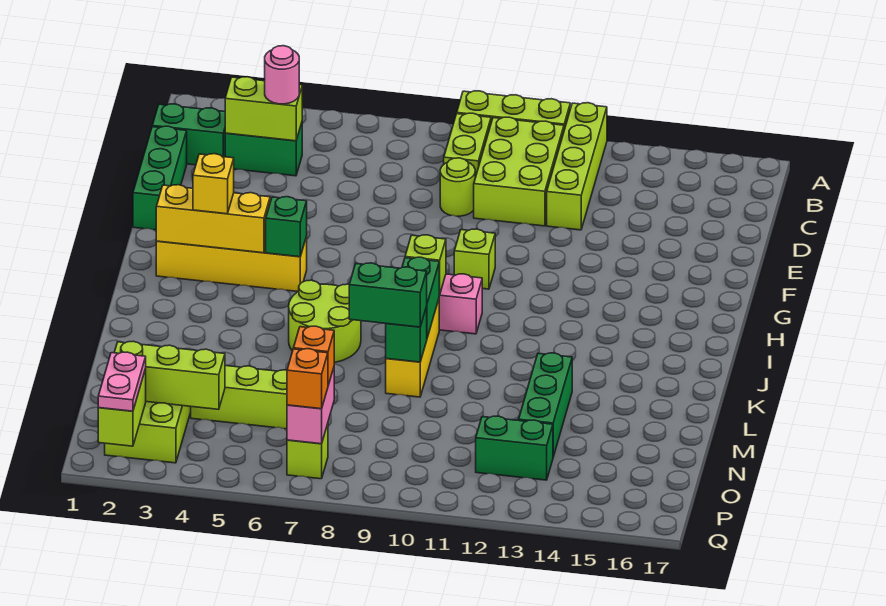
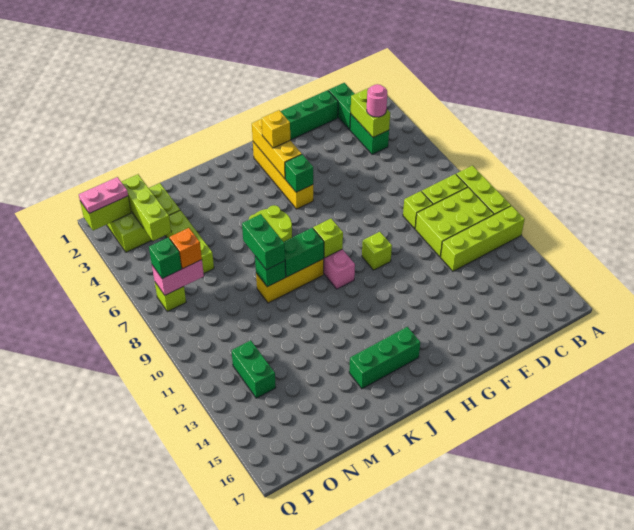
lime 1x1 round brick [440,158,475,216] -> lime 1x1 brick [403,191,433,229]
green 1x3 brick [519,353,572,457] -> green 1x3 brick moved to [349,327,420,389]
orange 1x1 brick [287,349,328,409] -> green 1x1 brick [149,237,182,279]

